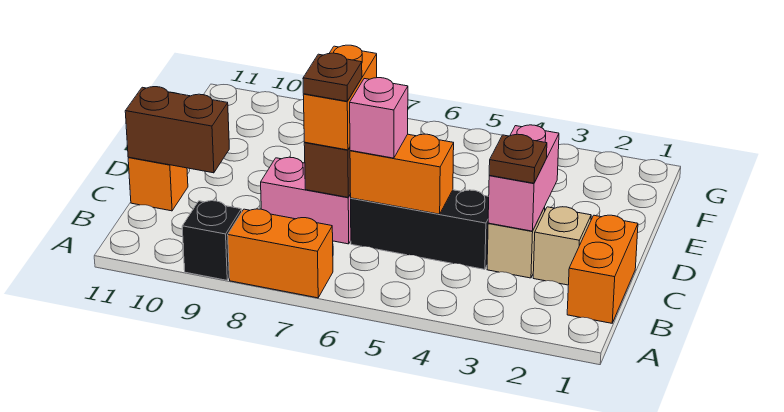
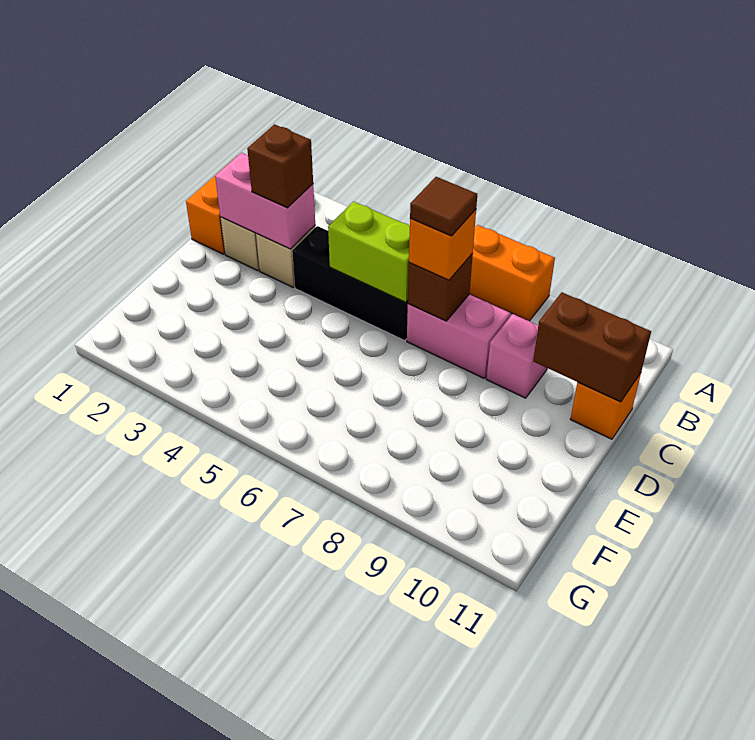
black 1x1 brick [182,201,242,280] -> none
pink 1x2 brick [488,125,559,231] -> pink 1x2 brick turned to [215,153,315,249]
brown 1x1 plate [489,134,547,183] -> brown 1x1 brick [247,124,313,208]
orange 1x2 brick [350,134,454,214] -> lime 1x2 brick [328,202,410,303]
pink 1x1 brick [350,78,408,158] -> pink 1x1 brick moved to [486,314,547,398]
orange 1x2 brick [303,45,377,150] -> orange 1x1 brick [409,210,476,280]
brown 1x1 plate [303,53,362,101] -> brown 1x1 tile [410,177,477,236]

